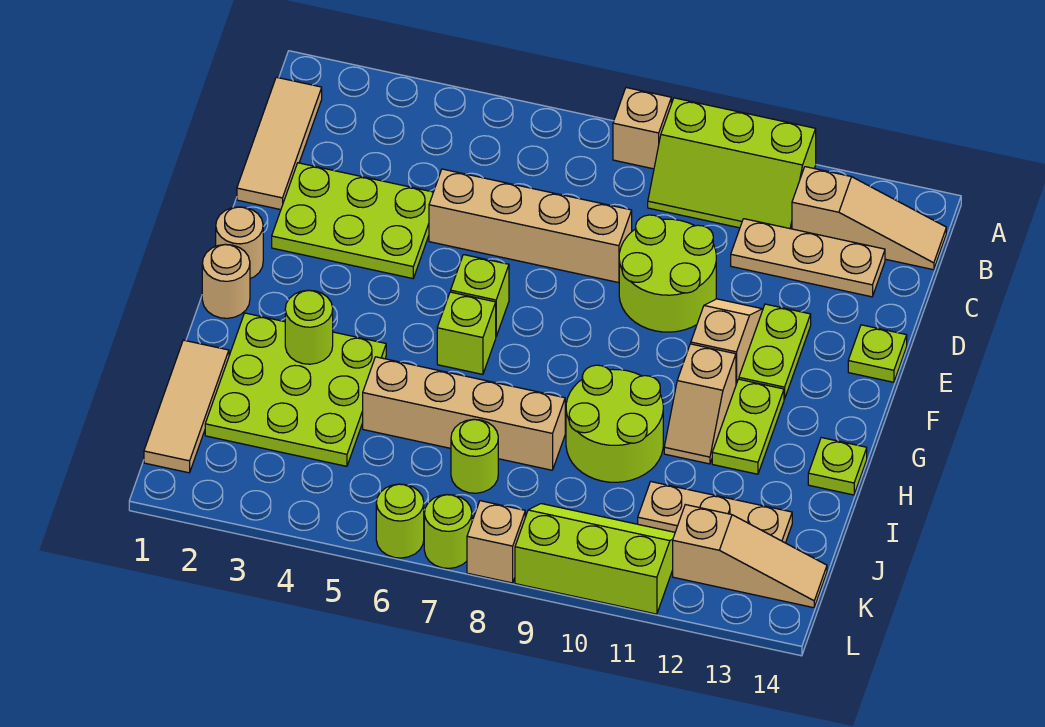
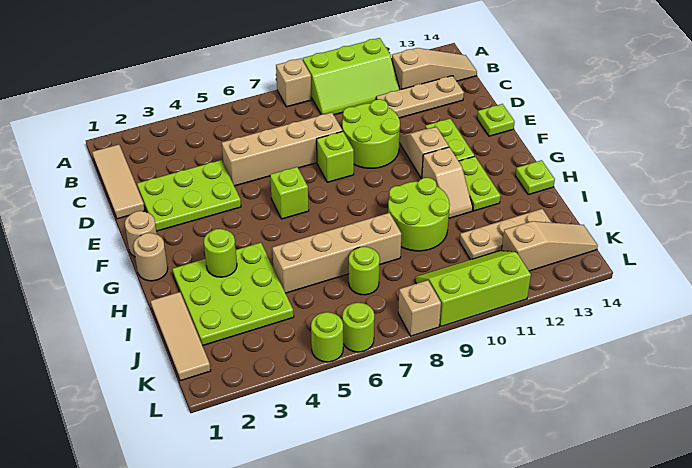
lime 1x1 brick [437,292,496,374] -> lime 1x1 brick moved to [317,131,354,182]
lime 1x1 round brick [424,495,472,568] -> lime 1x1 round brick moved to [311,312,343,362]

